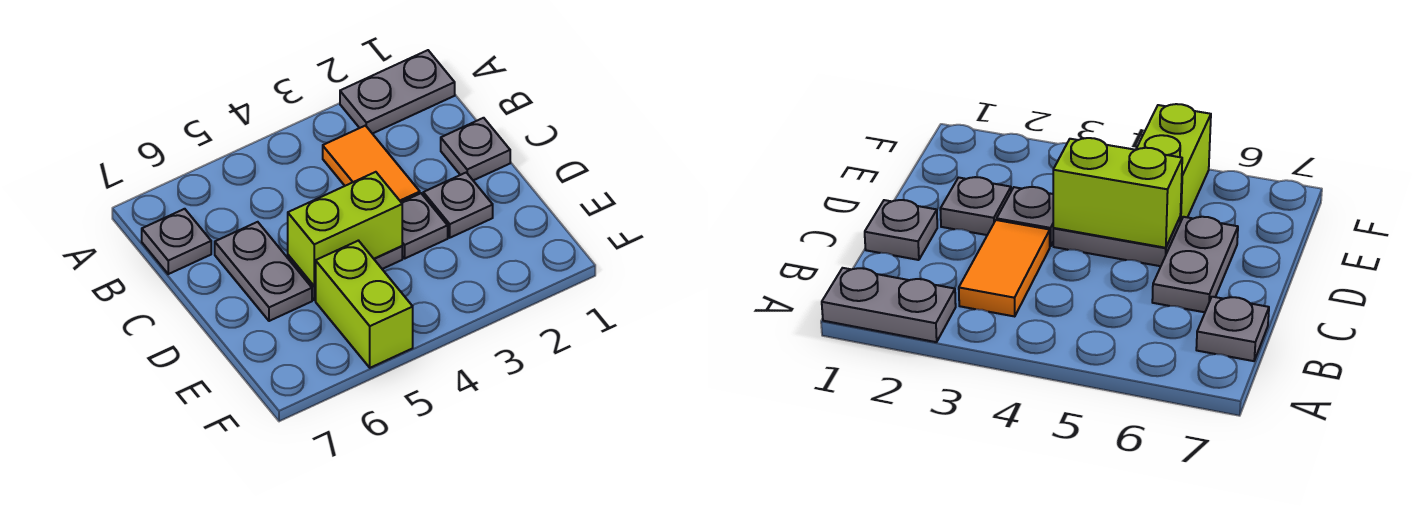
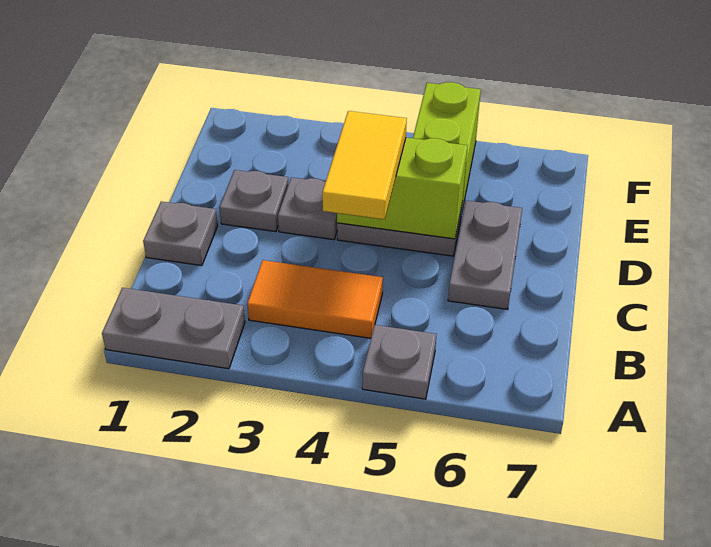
orange 1x2 tile [323,126,420,202] -> orange 1x2 tile turned to [247,260,383,338]
grey 1x1 plate [142,209,211,274] -> grey 1x1 plate moved to [362,325,436,399]
none -> yellow 1x2 tile [322,111,407,220]

